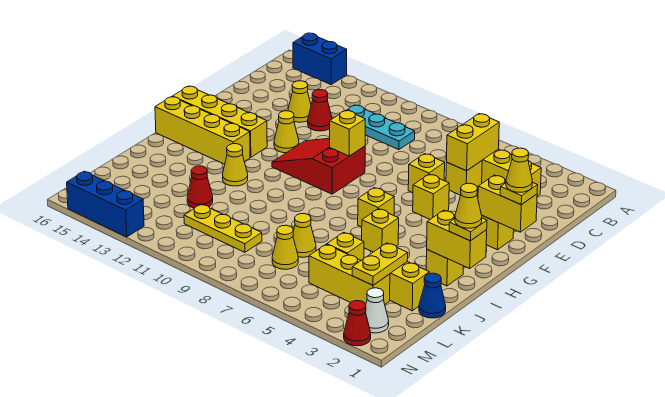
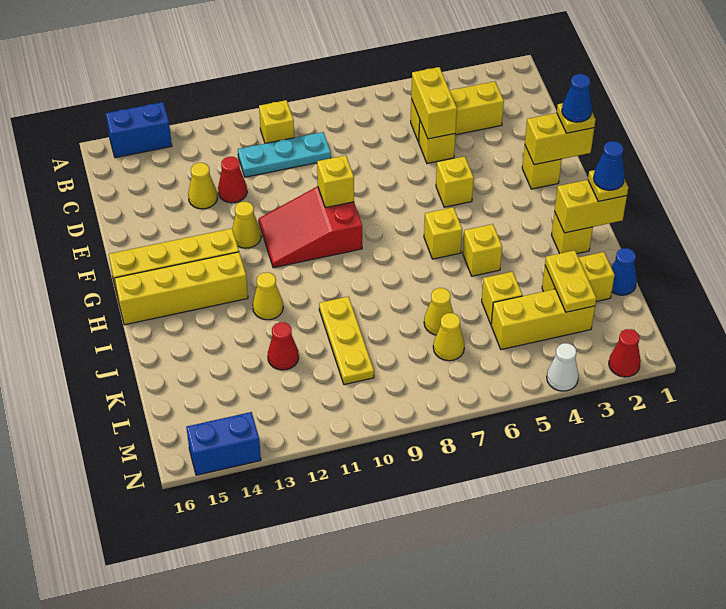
yellow 1x1 brick [408,154,445,193] -> yellow 1x1 brick moved to [259,100,294,143]
yellow 1x1 cone [506,148,532,192] -> blue 1x1 cone [562,74,592,122]
yellow 1x1 cone [455,183,482,228] -> blue 1x1 cone [593,141,625,190]
yellow 1x3 plate [184,204,262,252] -> yellow 1x3 plate turned to [319,297,374,385]
white 1x1 cone [366,288,389,333] -> white 1x1 cone moved to [547,343,579,391]
blue 1x3 brick [67,171,144,237] -> blue 1x2 brick [186,412,261,475]

